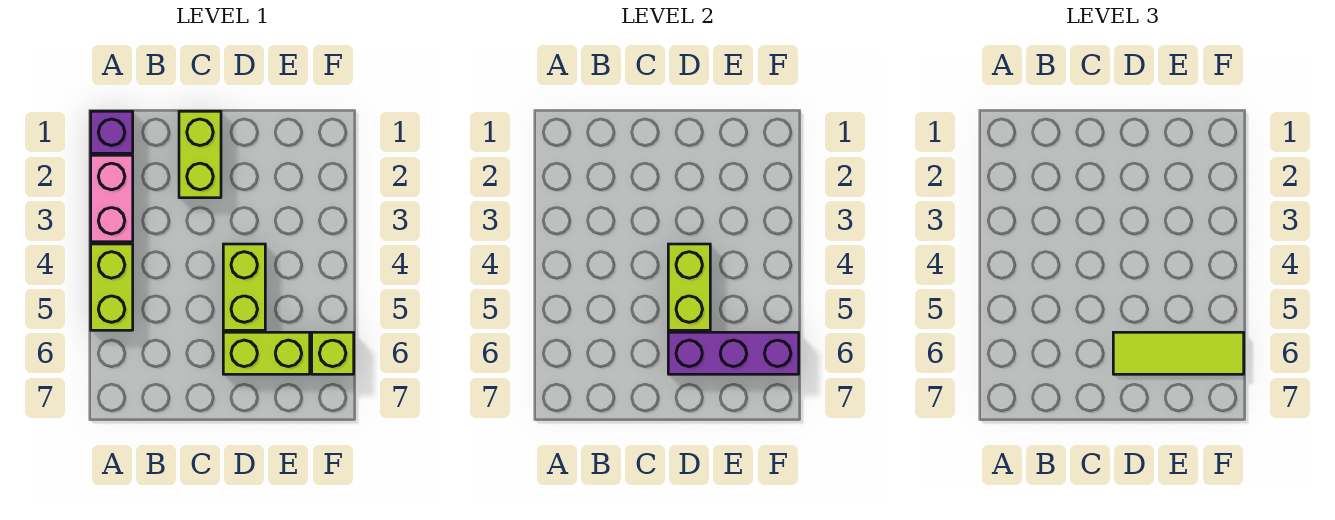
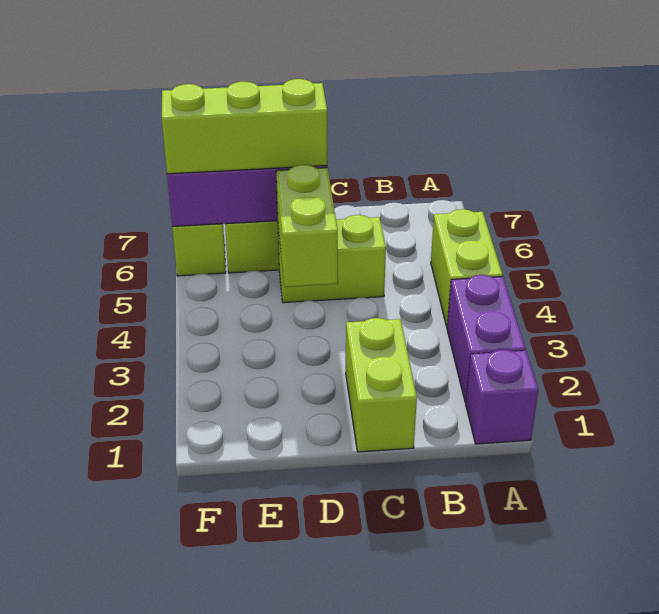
pink 1x2 brick [91,155,133,242] -> purple 1x2 brick [447,275,526,403]
lime 1x2 brick [223,244,265,330] -> lime 1x2 brick turned to [278,215,386,303]
lime 1x3 tile [1113,332,1244,374] -> lime 1x3 brick [162,79,327,174]

